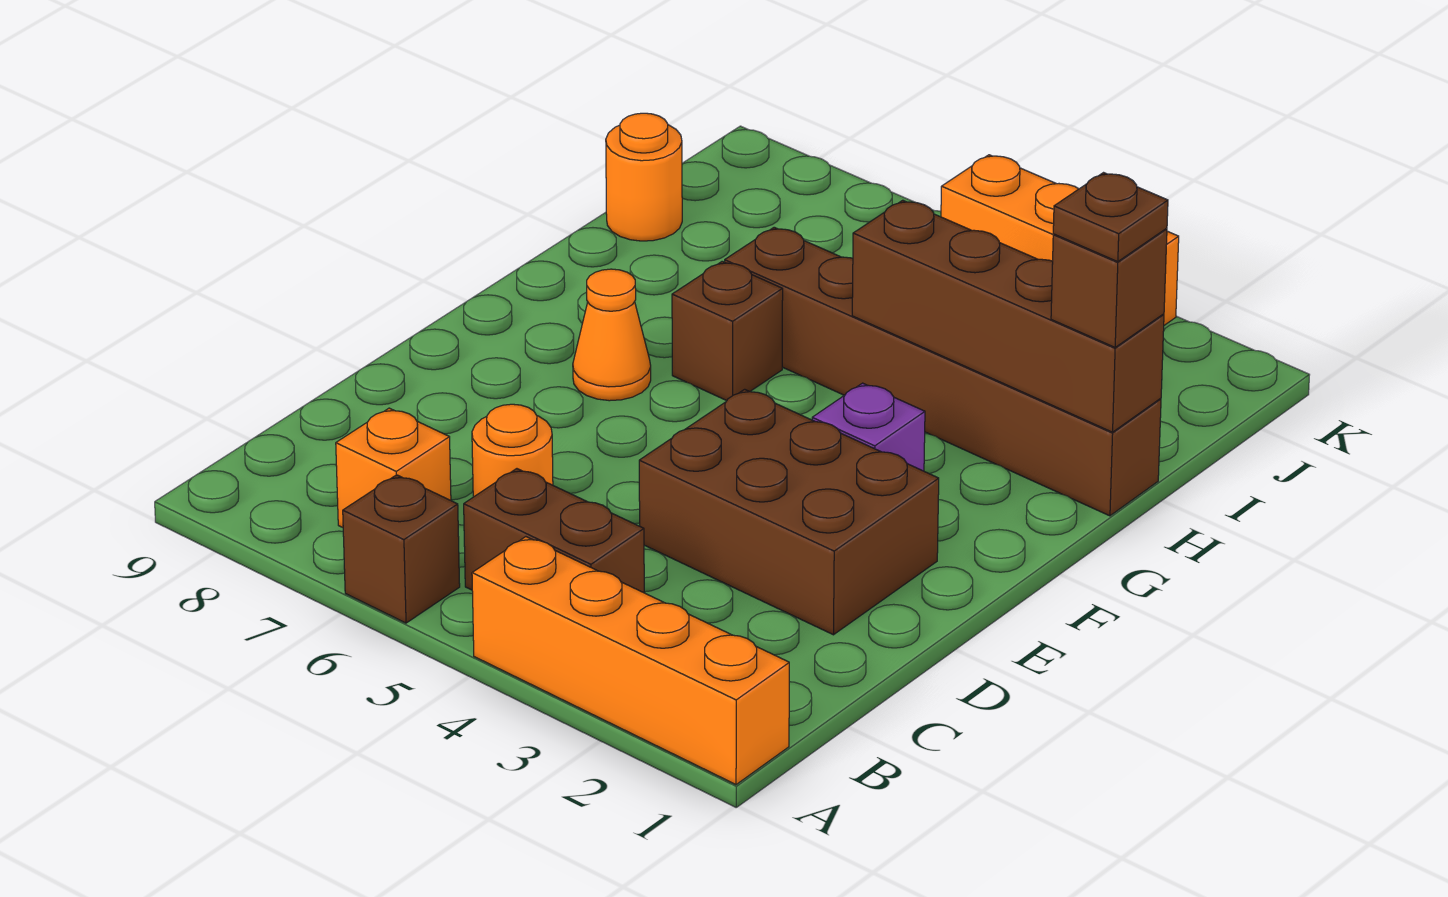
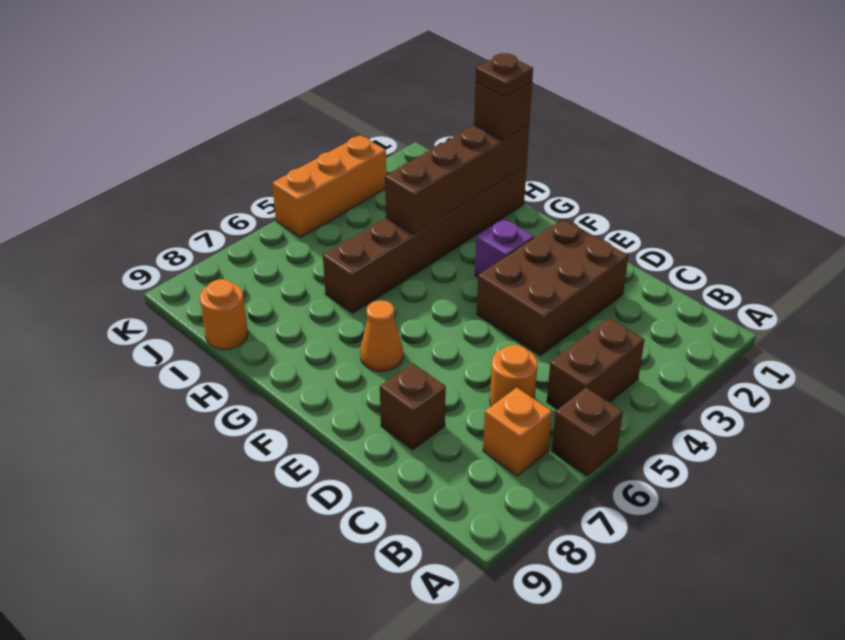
orange 1x4 brick [472,537,789,785] -> none
brown 1x1 brick [672,261,783,401] -> brown 1x1 brick moved to [380,364,446,450]

